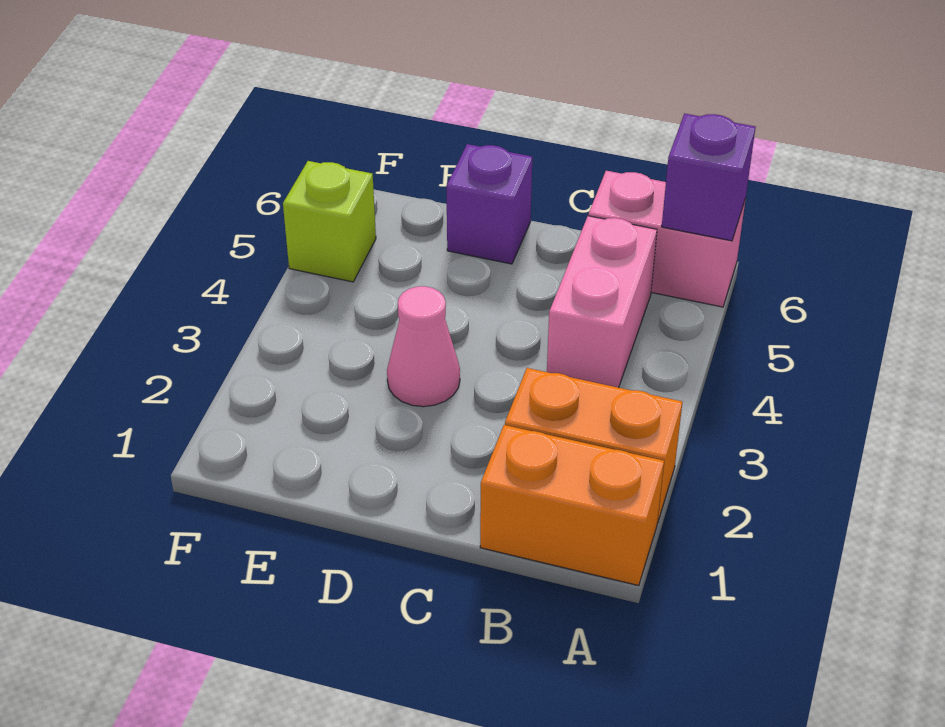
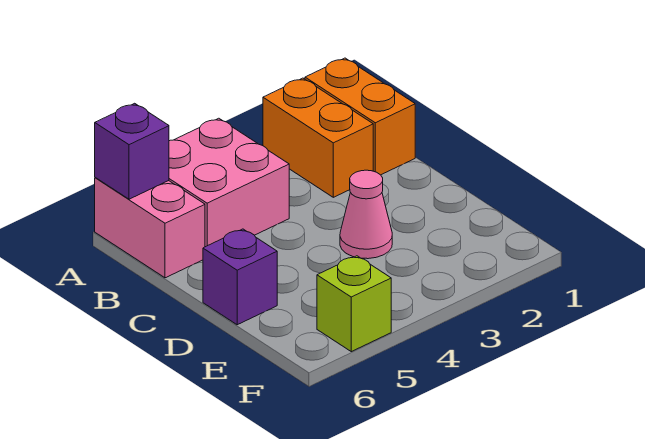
pink 1x2 brick [547,216,657,388] -> pink 2x2 brick [169,118,289,247]

